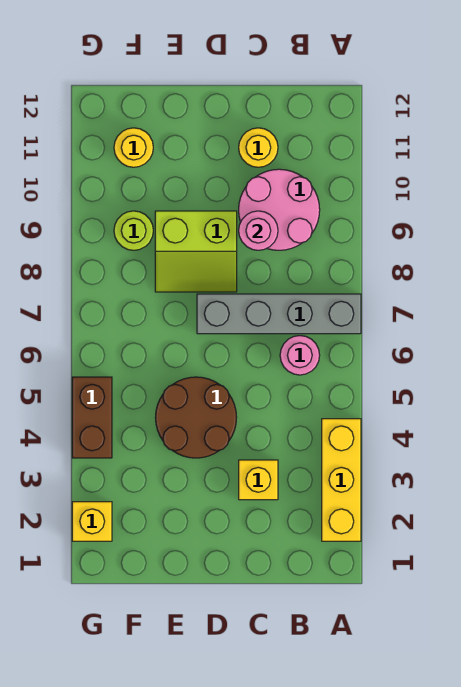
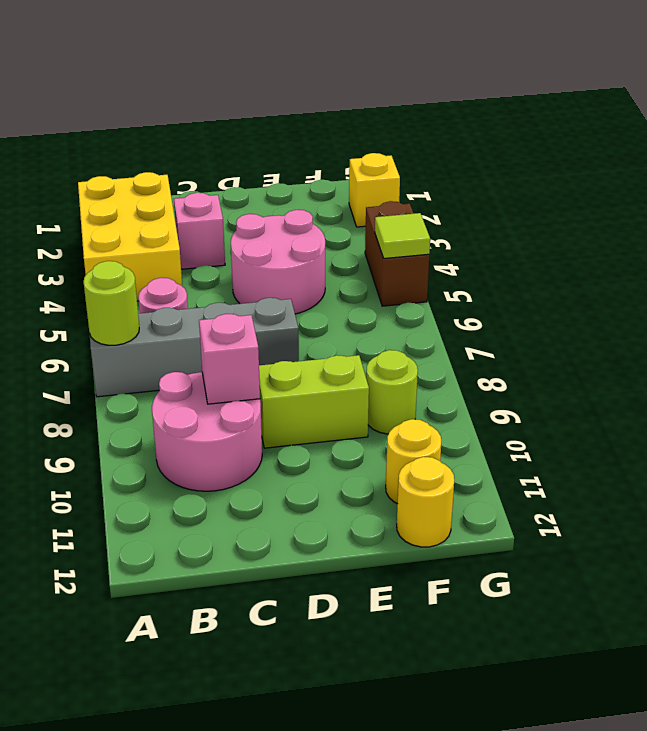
yellow 1x3 brick [322,419,361,541] -> yellow 2x3 brick [78,172,182,301]
none -> lime 1x1 round brick [84,261,139,345]
yellow 1x1 brick [239,460,278,500] -> pink 1x1 brick [174,193,225,269]
pink 1x1 round brick [239,211,278,250] -> pink 1x1 brick [199,314,260,404]
yellow 1x1 round brick [239,128,278,167] -> yellow 1x1 round brick moved to [397,457,454,547]
brown 2x2 round brick [155,377,237,458] -> pink 2x2 round brick [231,210,325,314]
none -> lime 1x1 tile [375,213,430,259]

